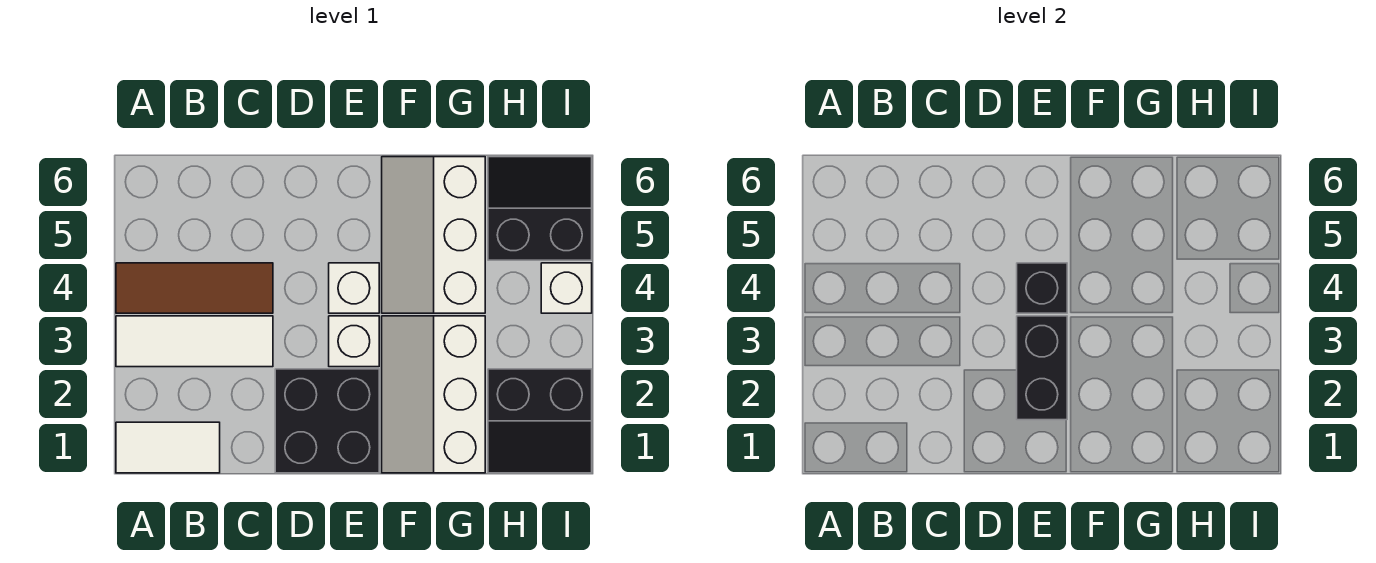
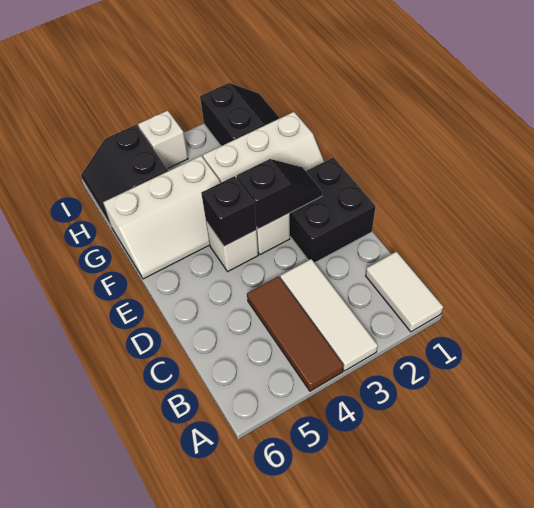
black 1x2 brick [1017,316,1067,420] -> black 1x2 slope [237,159,322,229]

